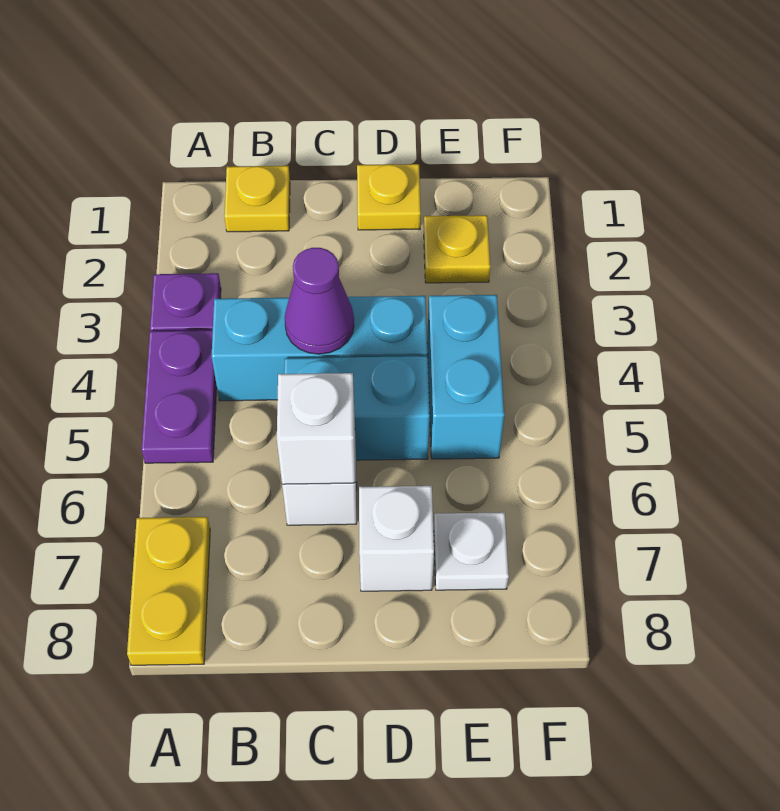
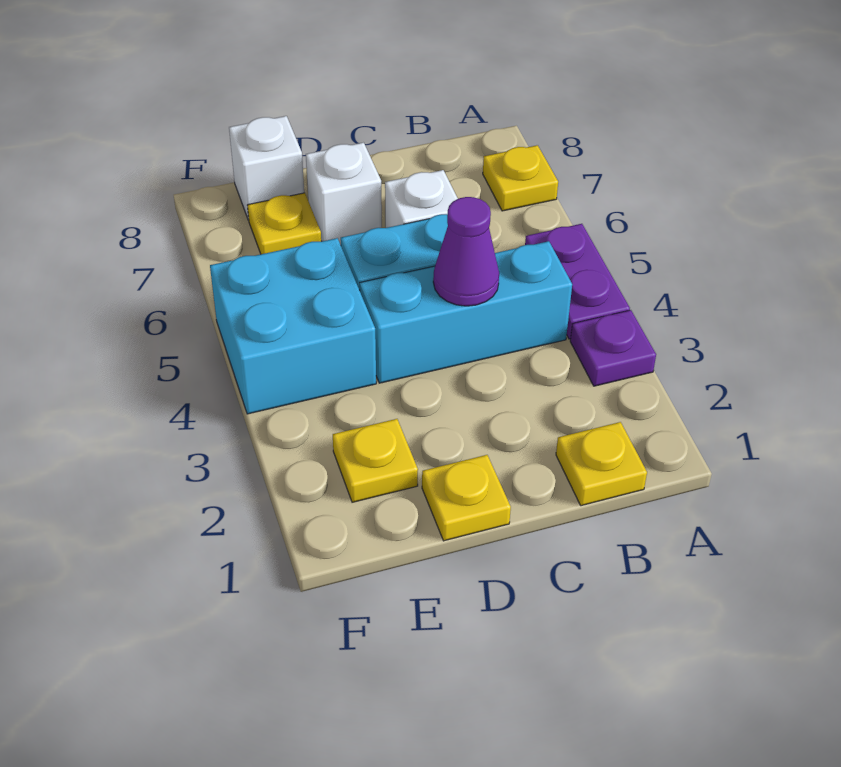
yellow 1x2 plate [127,517,210,665] -> yellow 1x1 plate [483,145,558,211]
white 1x1 brick [277,373,355,485] -> white 1x1 brick moved to [229,116,304,220]
cyan 1x2 brick [427,295,504,459] -> cyan 2x2 brick [210,238,376,414]
white 1x1 plate [434,512,509,590] -> yellow 1x1 plate [248,193,321,254]

